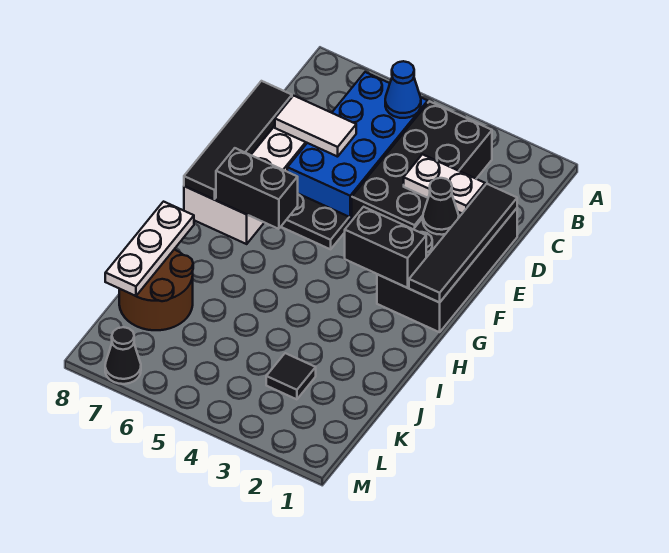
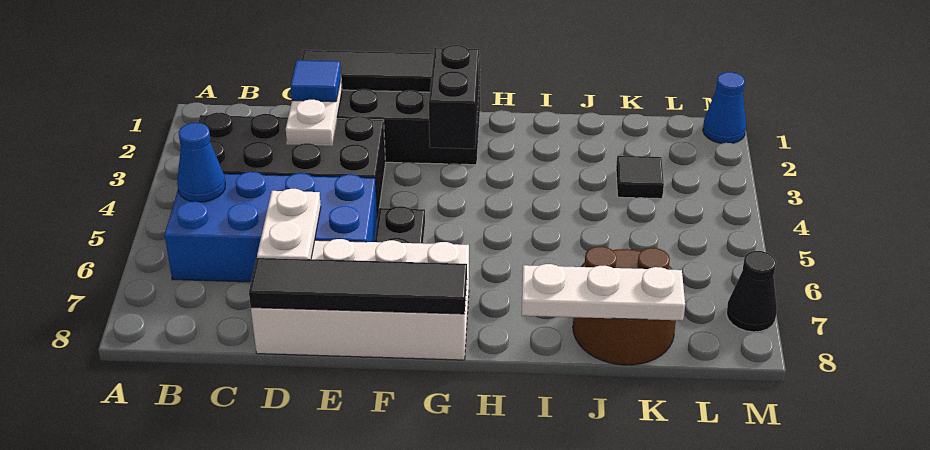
none -> blue 1x1 tile [291,60,341,102]
white 1x2 tile [275,96,356,157] -> white 1x2 plate [257,189,321,259]
black 1x1 cone [423,178,459,235] -> none
black 1x2 brick [216,148,298,229] -> none
none -> blue 1x1 cone [703,72,746,143]

